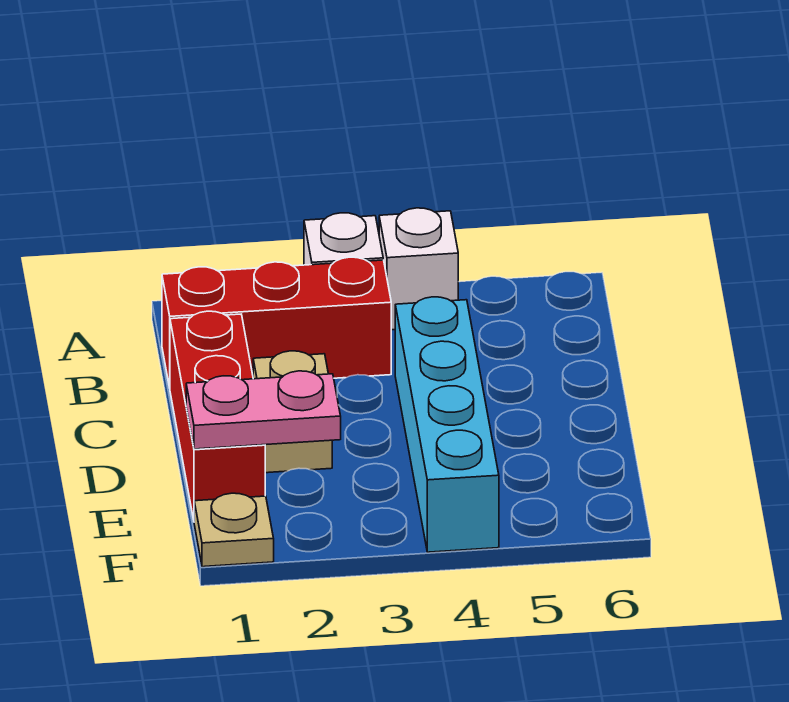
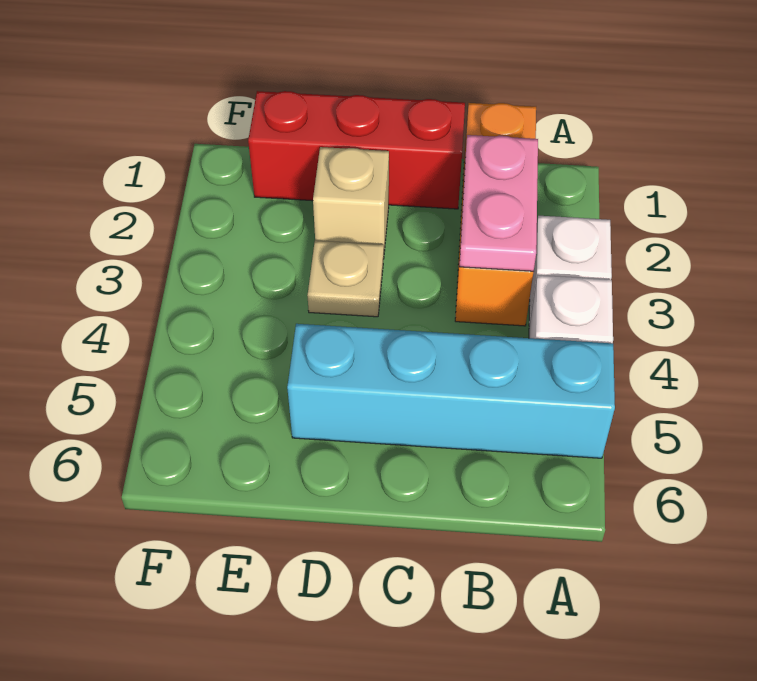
red 1x3 brick [162,257,391,388] -> orange 1x3 brick [455,103,536,326]
cyan 1x4 brick [395,297,499,552] -> cyan 1x4 brick moved to [287,324,615,458]
pink 1x2 plate [186,371,341,449] -> pink 1x2 plate moved to [459,135,538,271]
tan 1x1 plate [194,493,274,567] -> tan 1x1 plate moved to [307,240,384,317]

